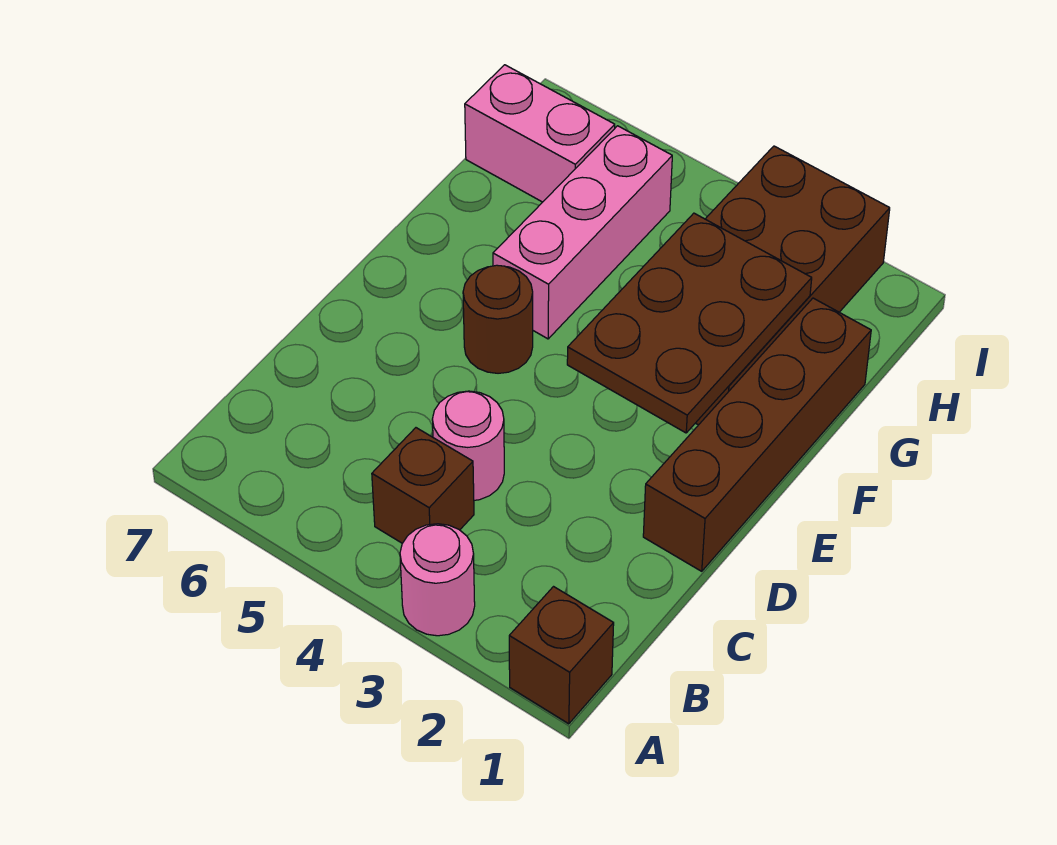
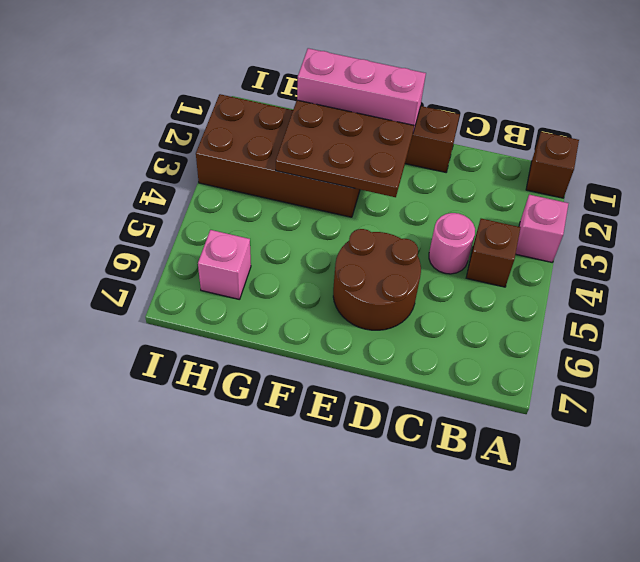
pink 1x1 round brick [400,524,475,636] -> pink 1x1 brick [516,195,569,262]
brown 1x1 round brick [463,265,533,373] -> brown 2x2 round brick [333,229,421,330]
pink 1x3 brick [493,126,672,339] -> pink 1x3 brick moved to [297,48,426,132]
pink 1x2 brick [465,65,615,202] -> pink 1x1 brick [198,230,251,300]

